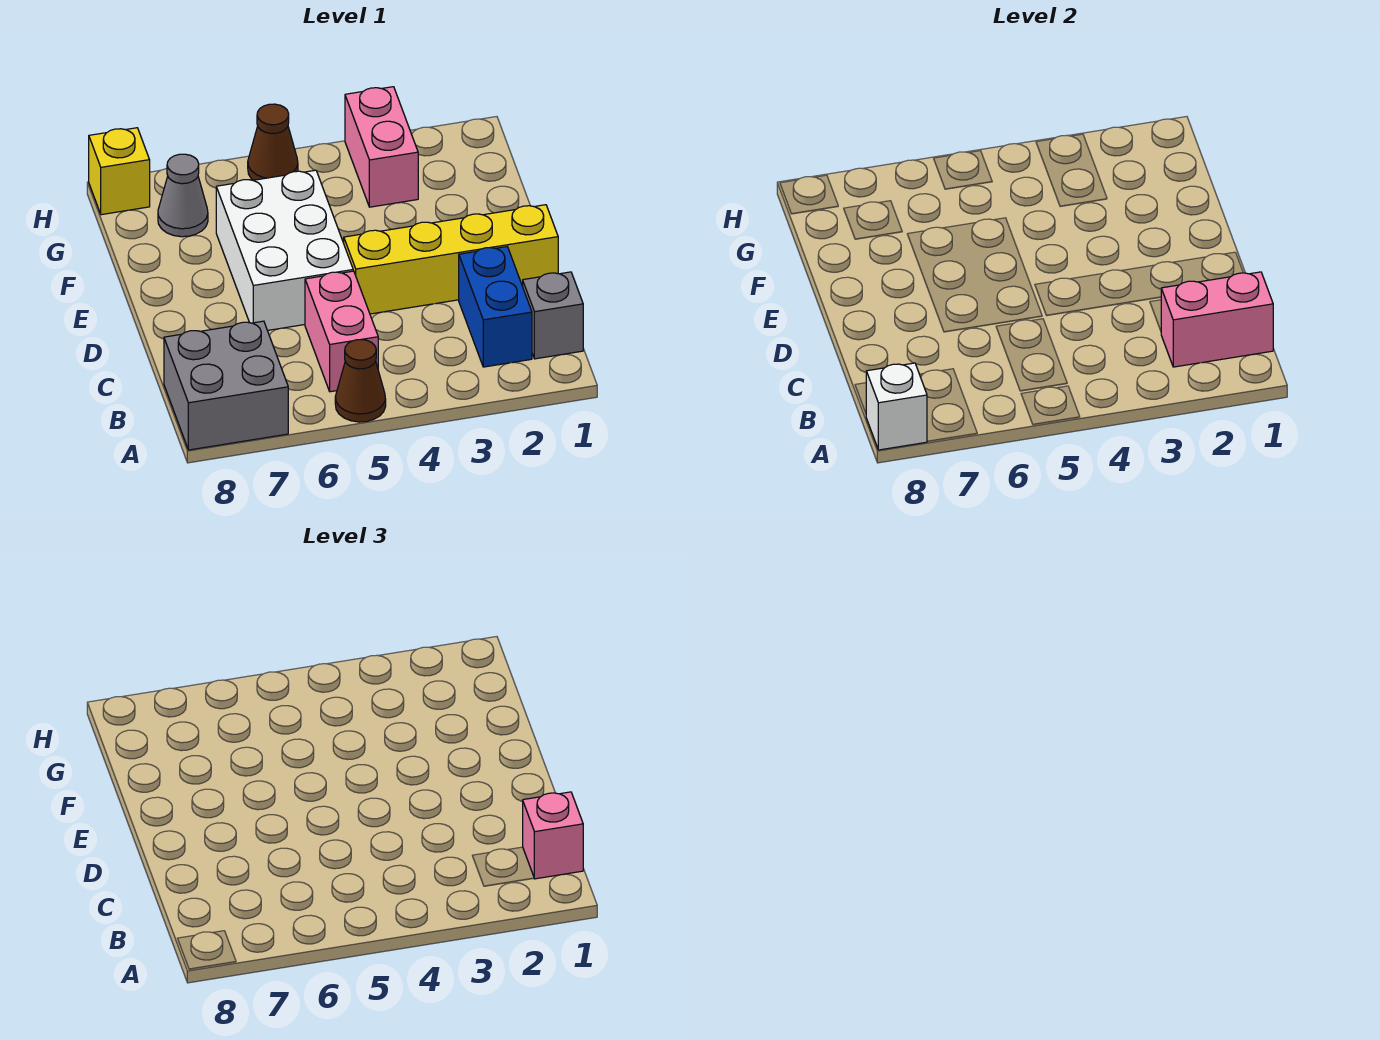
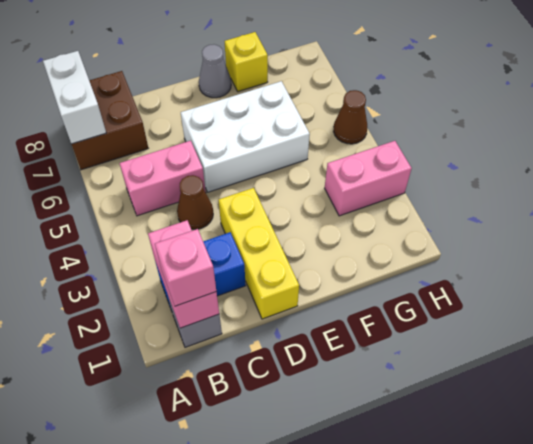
brown 1x1 cone [335,339,386,422] -> brown 1x1 cone moved to [177,175,213,229]
grey 2x2 brick [164,321,288,450] -> brown 2x2 brick [72,71,148,170]
white 1x1 brick [866,363,927,450] -> white 1x2 brick [43,51,106,144]
yellow 1x4 brick [344,205,558,314] -> yellow 1x3 brick [219,188,299,319]
grey 1x1 cone [158,154,208,237] -> grey 1x1 cone moved to [199,44,231,98]
yellow 1x1 brick [89,128,150,215] -> yellow 1x1 brick moved to [225,32,268,92]

